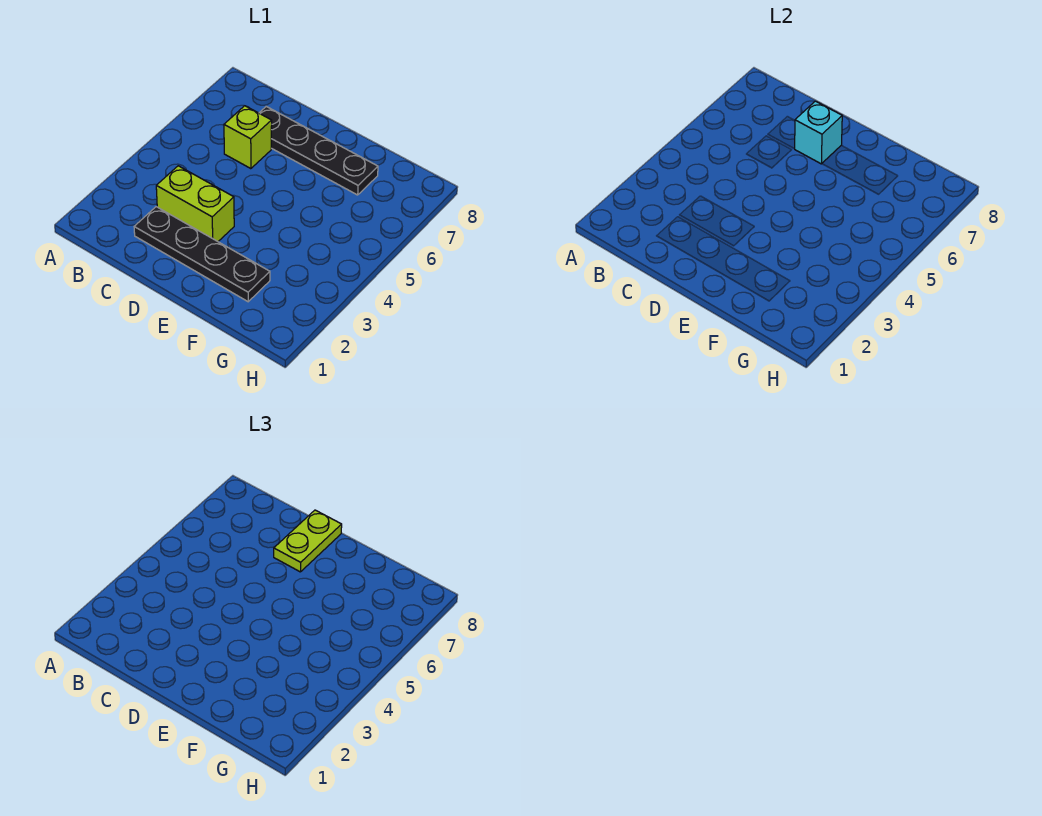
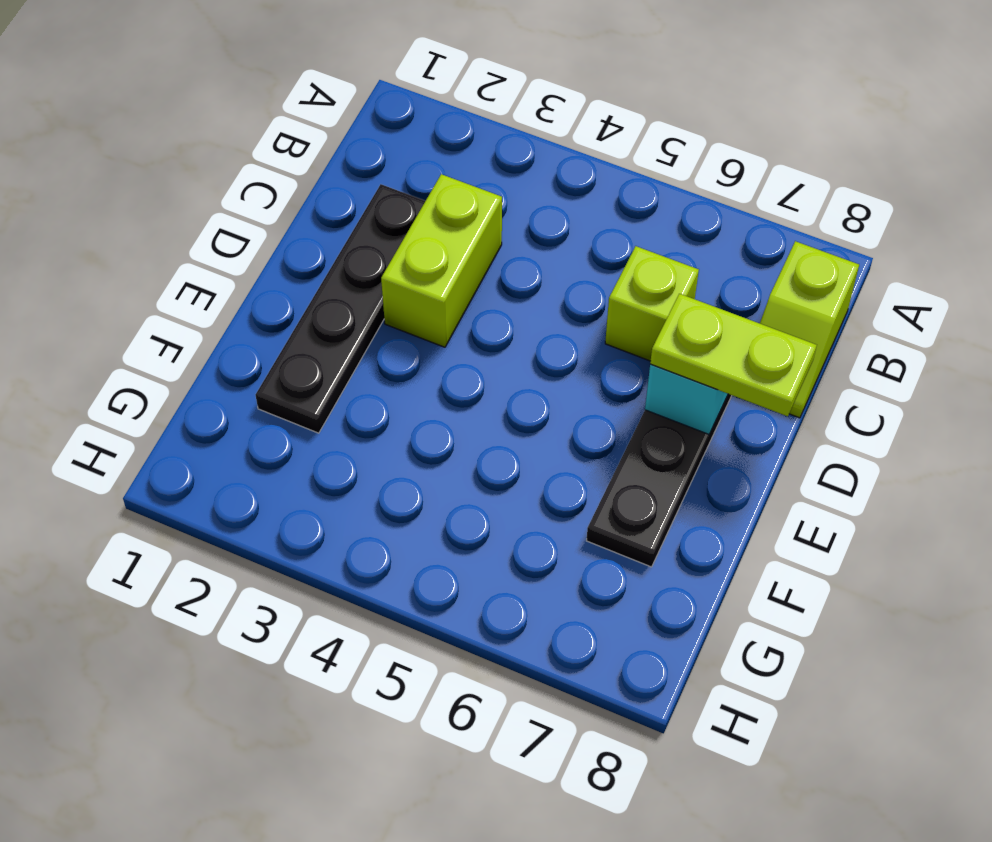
none -> lime 1x2 slope [760,241,859,418]

